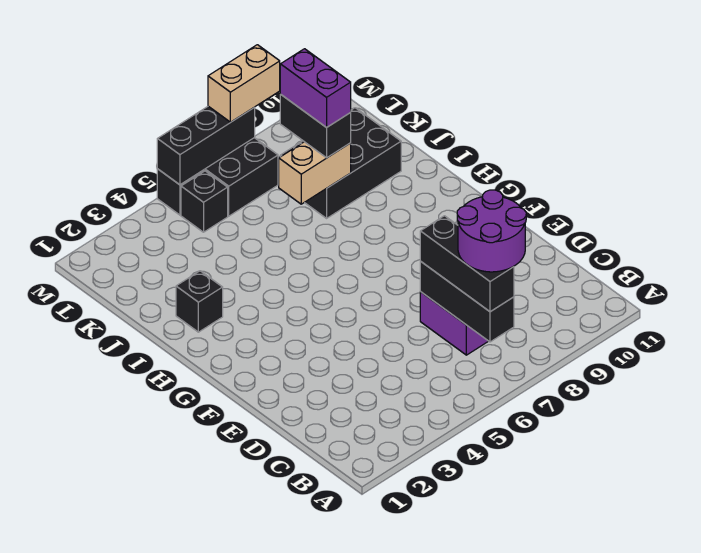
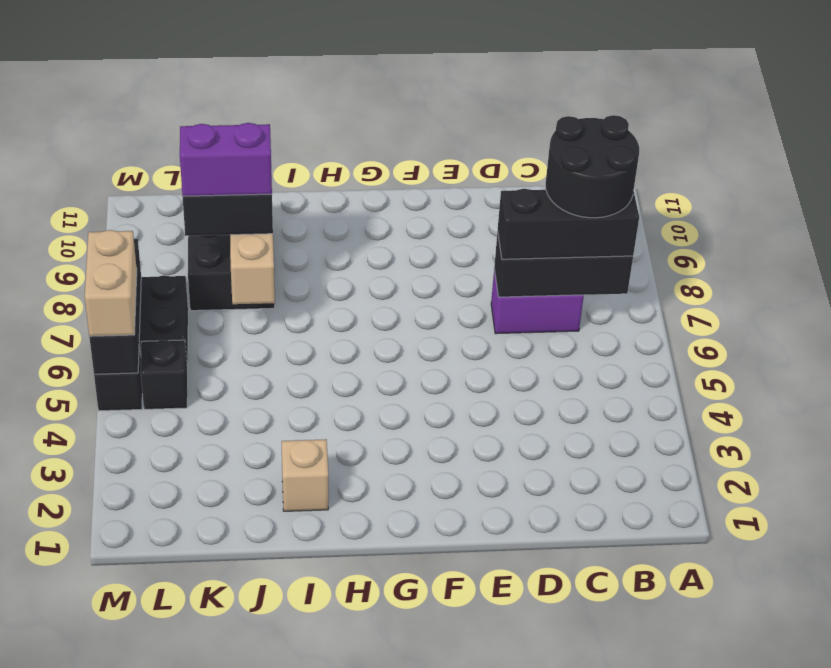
purple 2x2 round brick [457,190,526,272] -> black 2x2 round brick [546,115,639,218]
black 1x1 brick [176,271,223,332] -> tan 1x1 brick [282,439,328,511]
tan 1x2 brick [208,45,280,122] -> tan 1x2 brick moved to [85,230,137,336]

